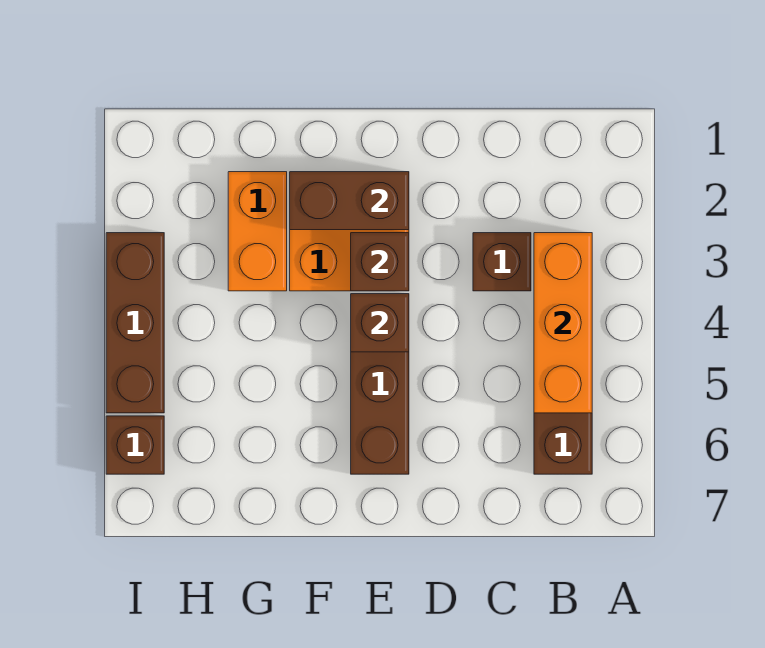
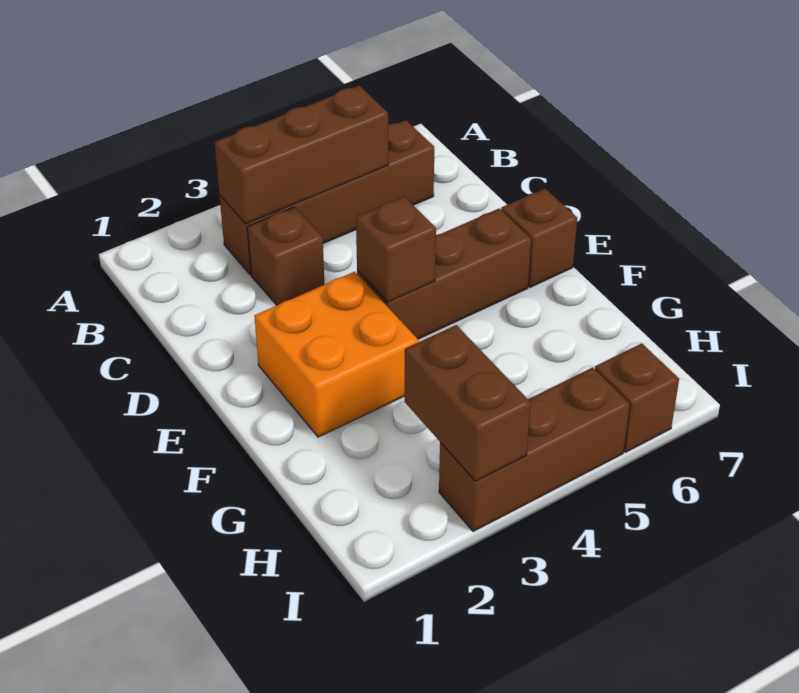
orange 1x3 brick [534,233,592,413] -> brown 1x3 brick [214,86,388,224]
brown 1x2 brick [290,172,409,230] -> brown 1x2 brick moved to [405,325,531,481]
brown 1x1 brick [351,233,409,291] -> brown 1x1 brick moved to [501,189,577,287]
orange 1x2 brick [228,172,287,291] -> none

